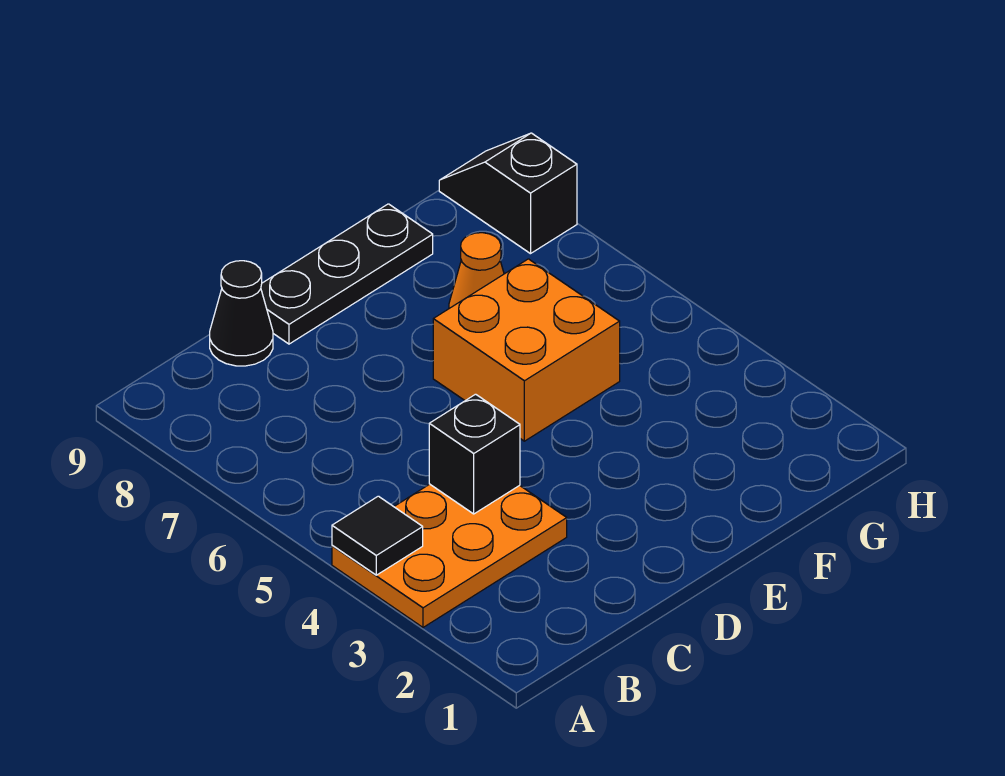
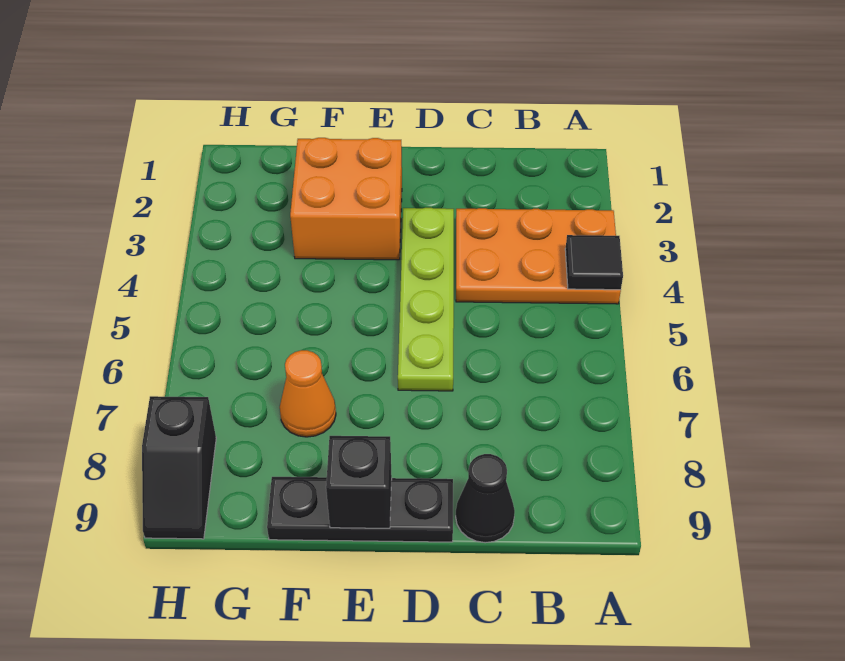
black 1x1 brick [429,394,520,514] -> black 1x1 brick moved to [326,436,392,528]
none -> lime 1x4 plate [398,208,454,391]
orange 2x2 brick [433,259,620,441] -> orange 2x2 brick moved to [290,138,402,260]

